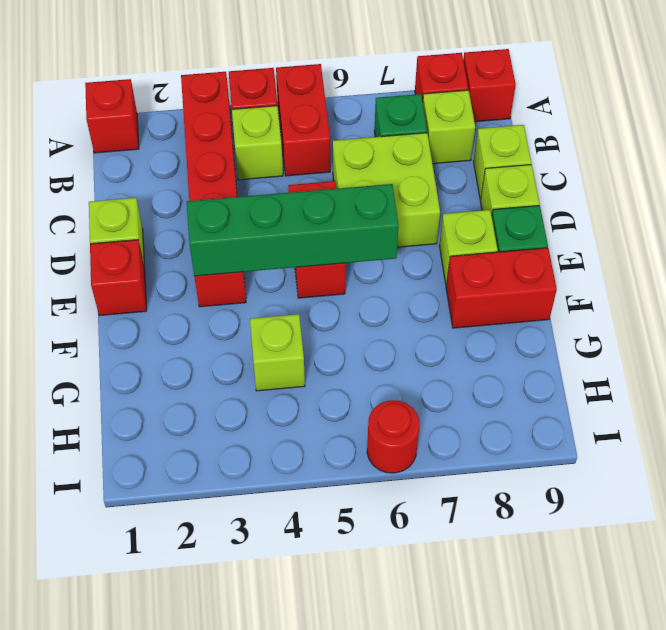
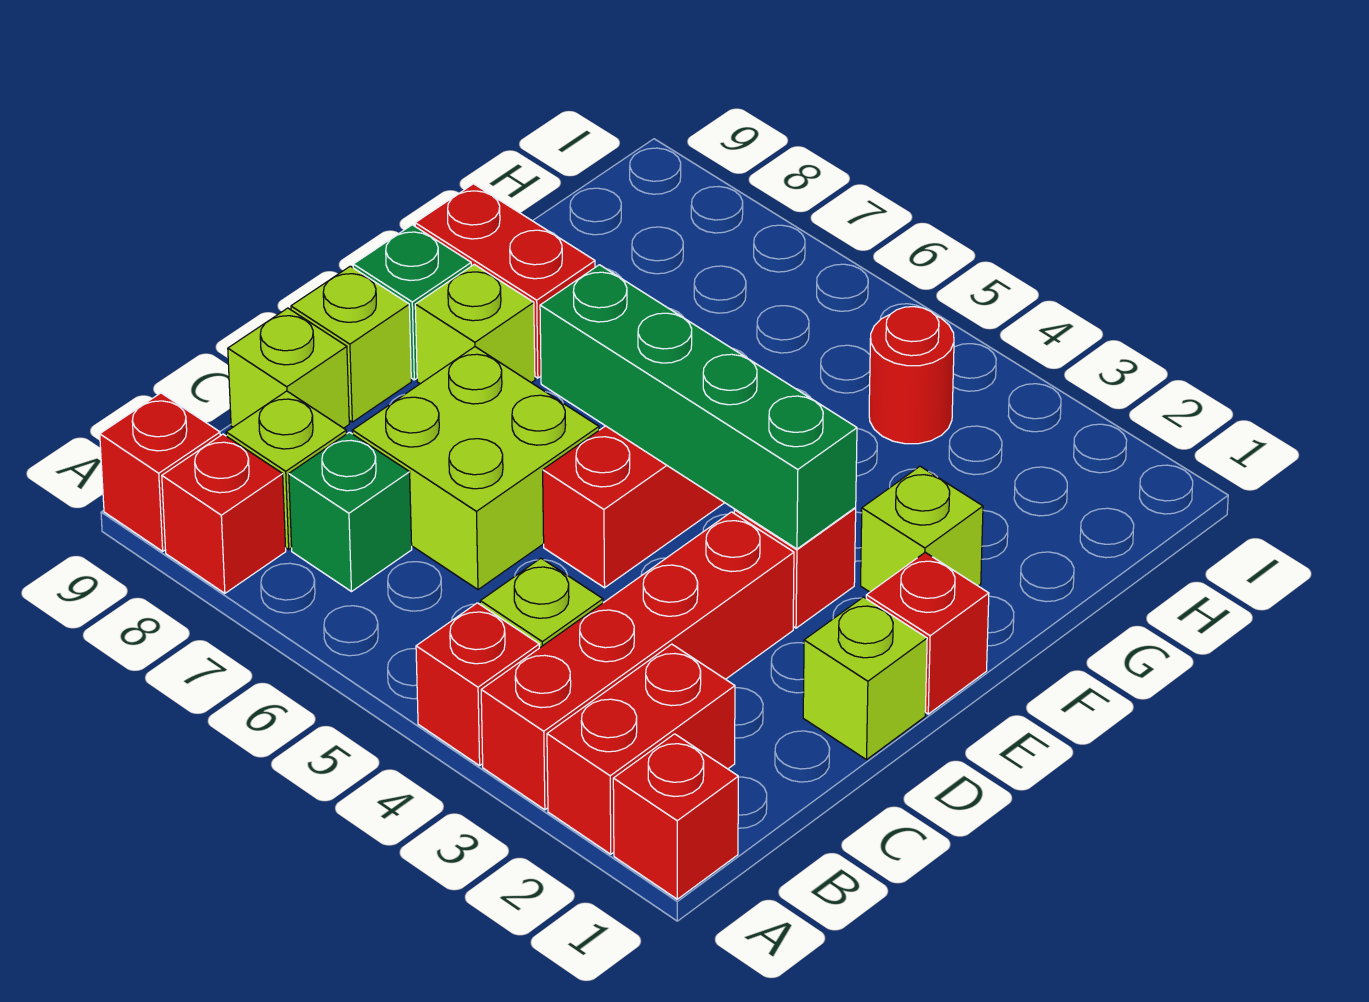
red 1x2 brick [276,64,330,176] -> red 1x2 brick moved to [547,644,735,854]
lime 1x1 brick [250,314,305,391] -> lime 1x1 brick moved to [861,466,983,592]
red 1x1 round brick [367,400,420,473] -> red 1x1 round brick moved to [869,307,954,444]

